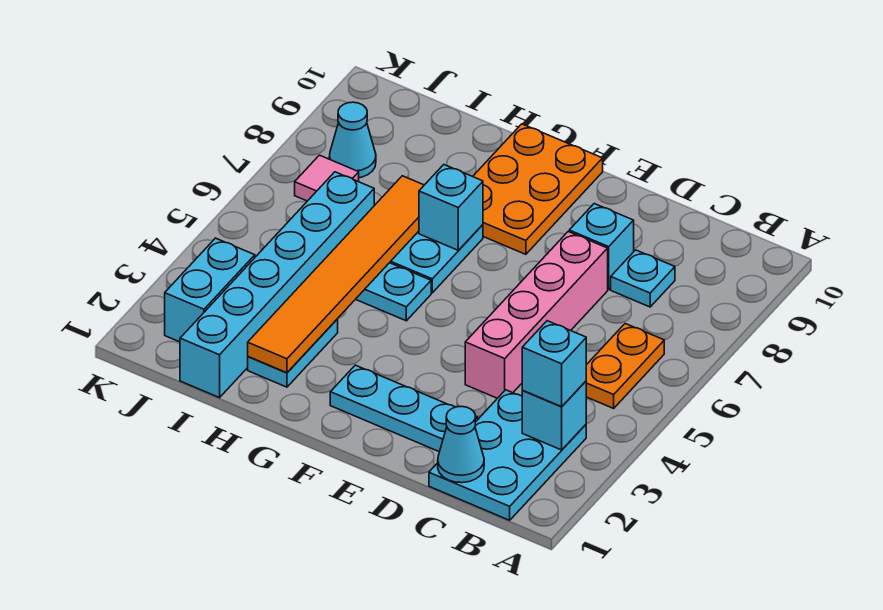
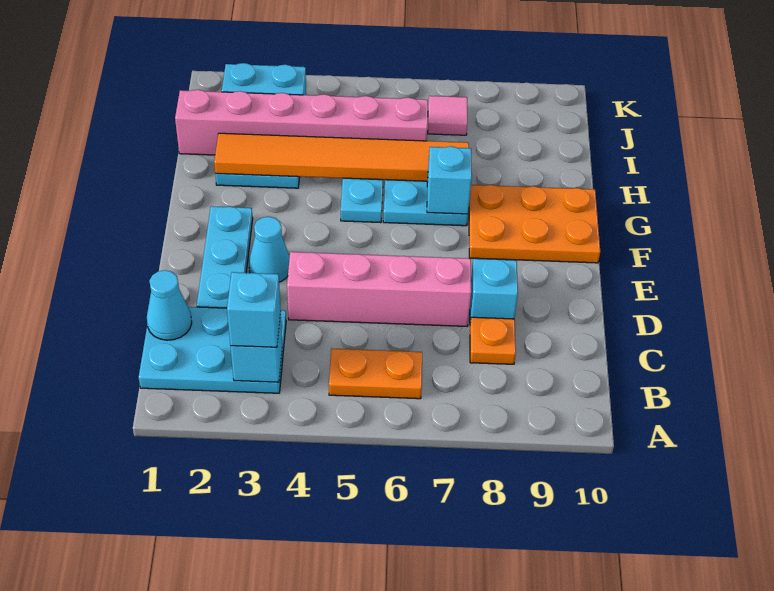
cyan 1x1 plate [611,250,675,307] -> orange 1x1 plate [470,317,516,364]
cyan 1x6 brick [180,172,374,398] -> pink 1x6 brick [175,90,428,155]
cyan 1x1 cone [329,102,376,178] -> cyan 1x1 cone moved to [249,217,290,282]

